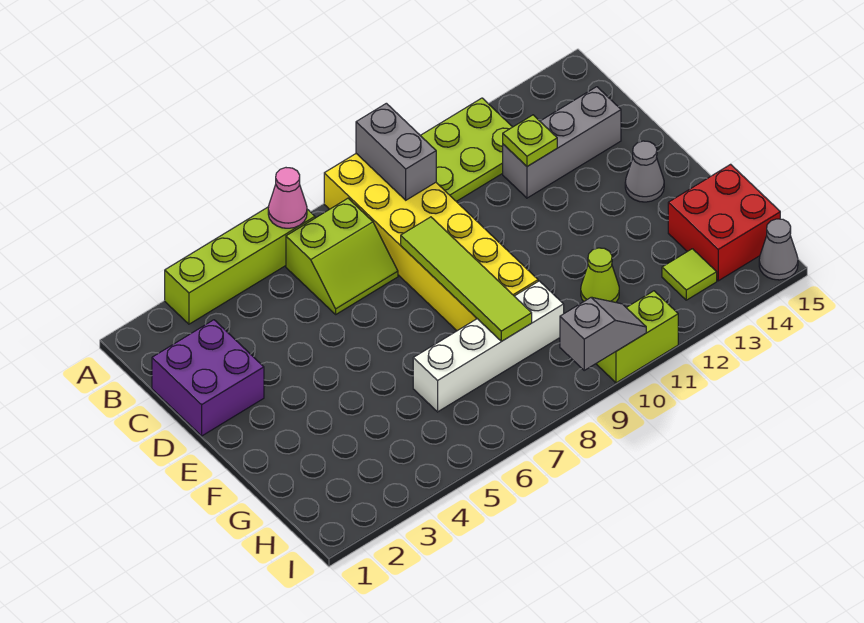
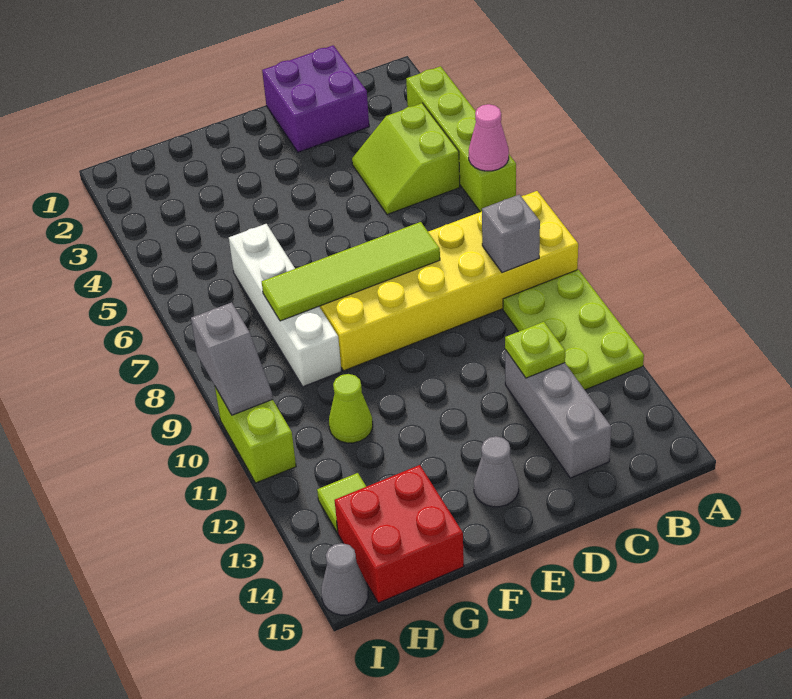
grey 1x2 brick [356,103,436,200] -> grey 1x1 brick [482,195,540,273]
lime 2x2 slope [286,198,398,314] -> lime 2x2 slope moved to [352,103,460,214]

